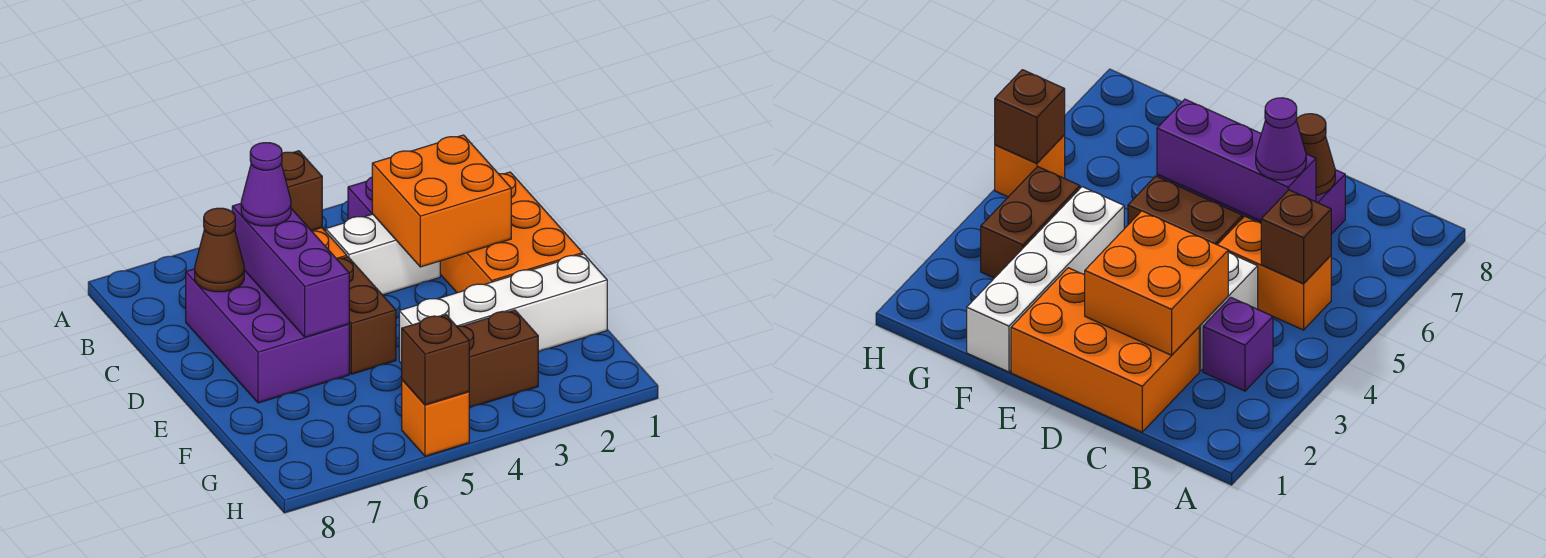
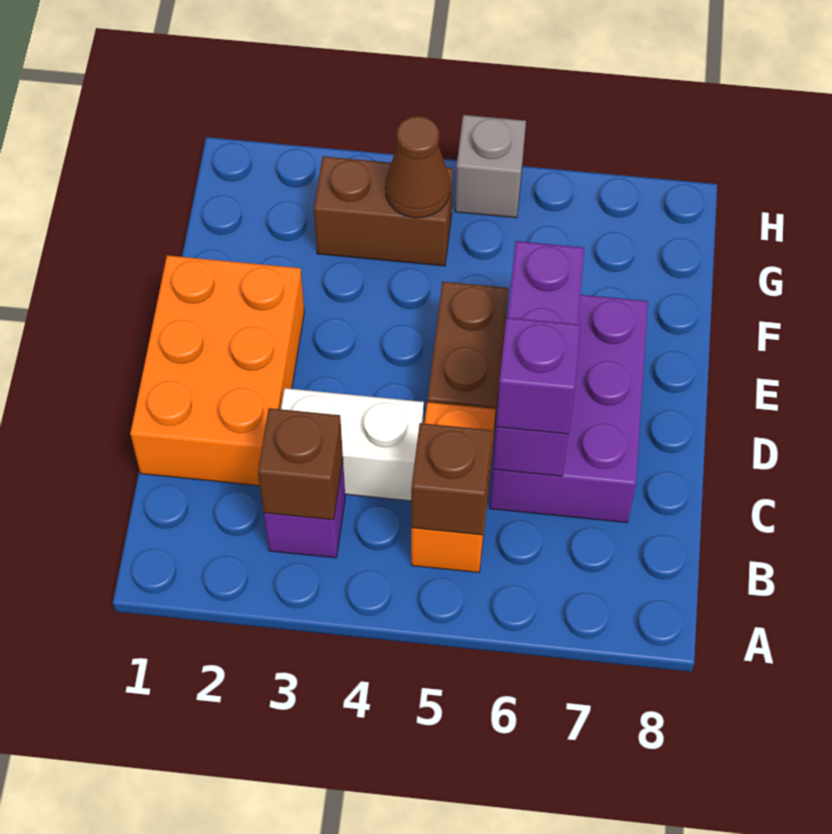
orange 2x2 brick [372,135,511,267] -> none
purple 1x1 cone [241,143,291,226] -> purple 1x1 brick [496,318,580,434]
brown 1x1 cone [195,208,244,292] -> brown 1x1 cone moved to [385,116,450,218]
white 1x4 brick [399,254,607,364] -> none
orange 1x1 brick [402,380,469,456] -> grey 1x1 brick [455,115,526,218]
brown 1x1 brick [402,315,469,405] -> brown 1x1 brick moved to [258,408,343,520]

